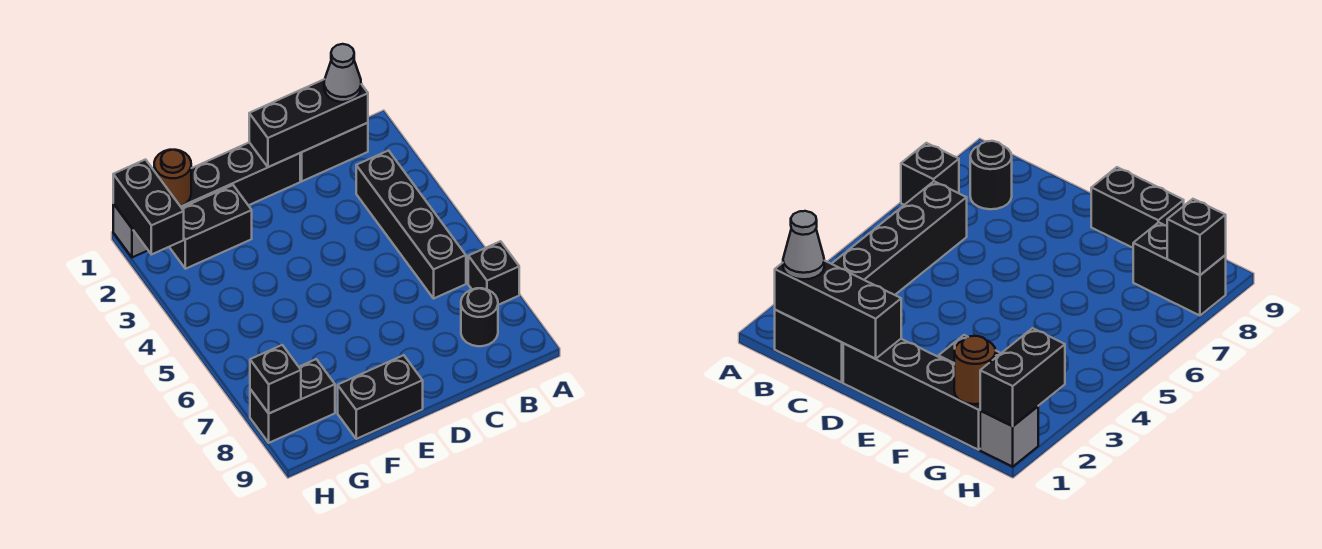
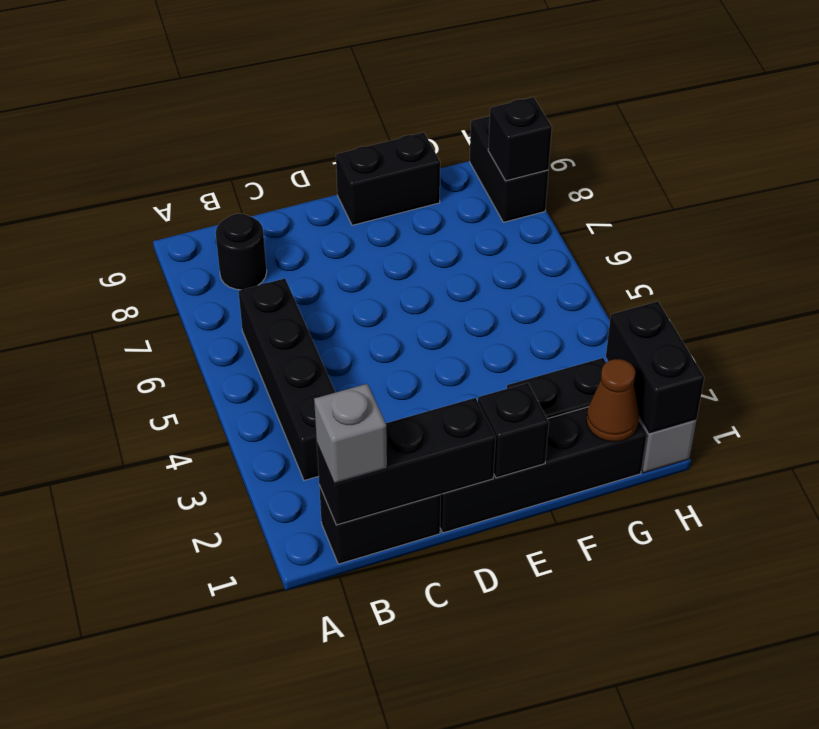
black 1x1 brick [468,241,519,305] -> black 1x1 brick moved to [478,383,549,478]
grey 1x1 cone [324,44,361,102] -> grey 1x1 brick [314,384,387,483]
brown 1x1 round brick [154,150,191,206] -> brown 1x1 cone [586,359,639,442]
black 1x2 brick [250,359,335,443] -> black 1x2 brick turned to [470,116,548,222]

